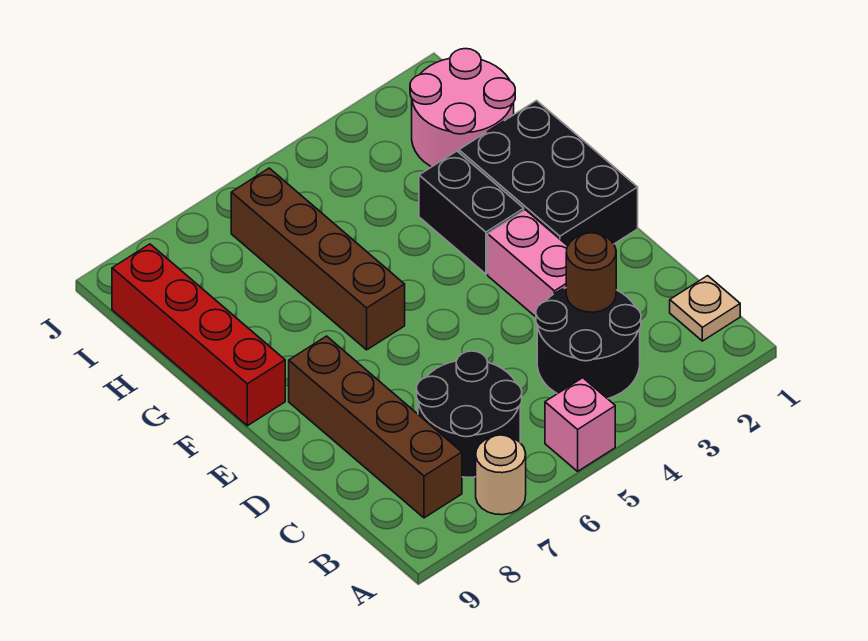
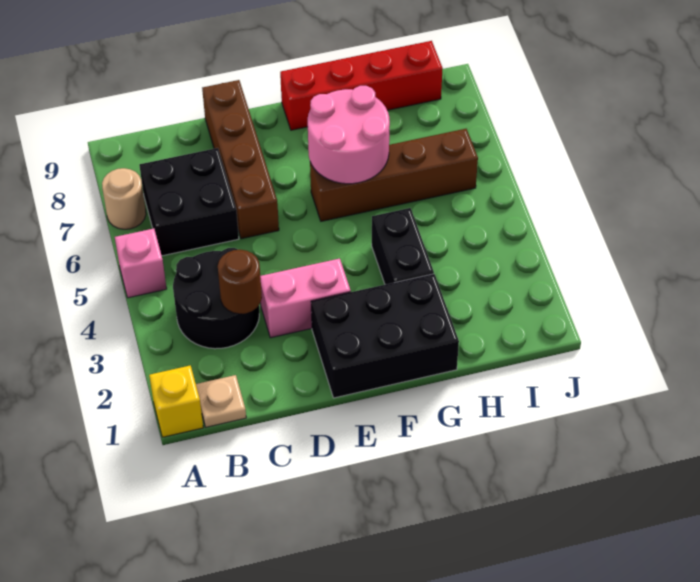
none -> yellow 1x1 brick [149,365,203,437]
black 2x2 round brick [417,351,522,477] -> black 2x2 brick [140,148,239,256]
brown 1x4 brick [289,336,462,518] -> brown 1x4 brick turned to [202,80,279,239]
black 1x2 brick [419,151,524,274] -> black 1x2 brick turned to [372,208,434,285]
pink 2x2 round brick [410,49,515,167] -> pink 2x2 round brick moved to [308,86,390,184]

